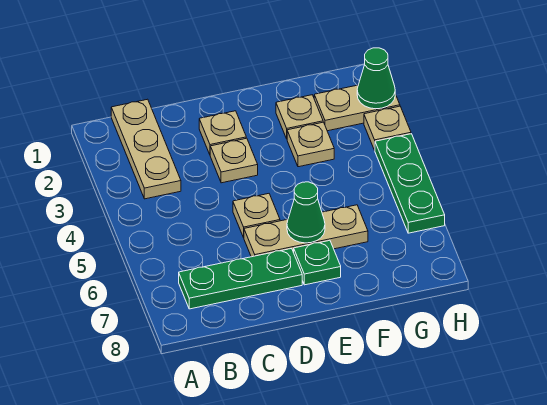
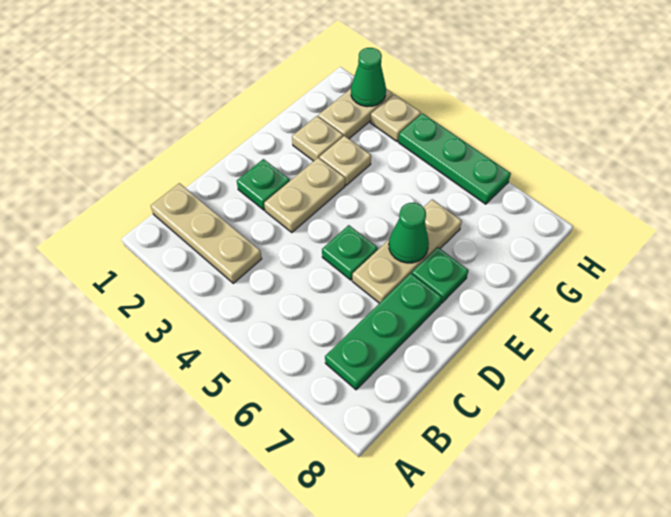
tan 1x1 plate [199,111,246,154] -> green 1x1 plate [237,159,290,210]
tan 1x1 plate [210,138,258,183] -> tan 1x2 plate [264,158,345,233]
tan 1x1 plate [233,194,280,238] -> green 1x1 plate [322,225,378,280]

